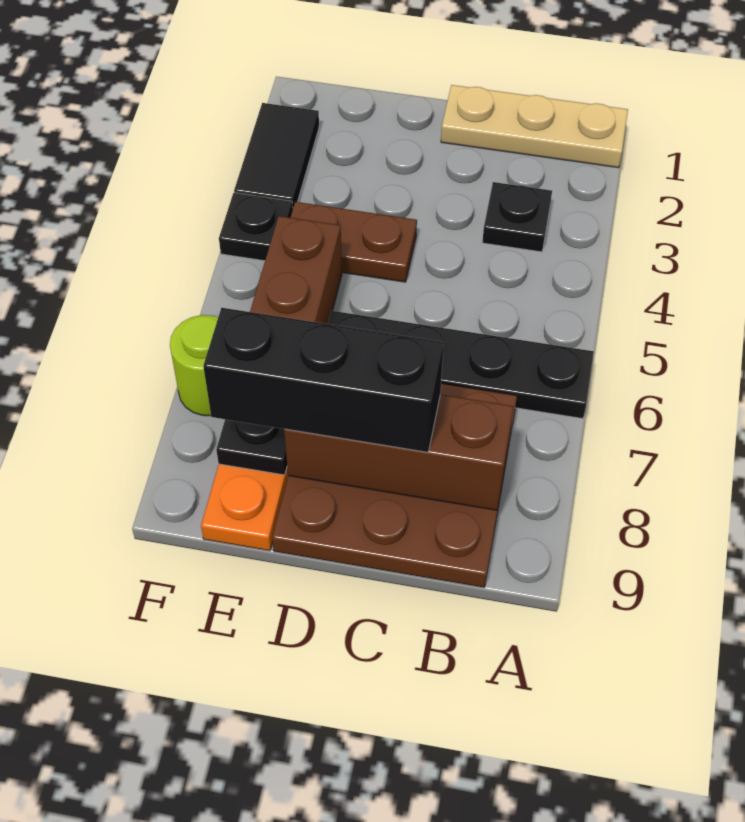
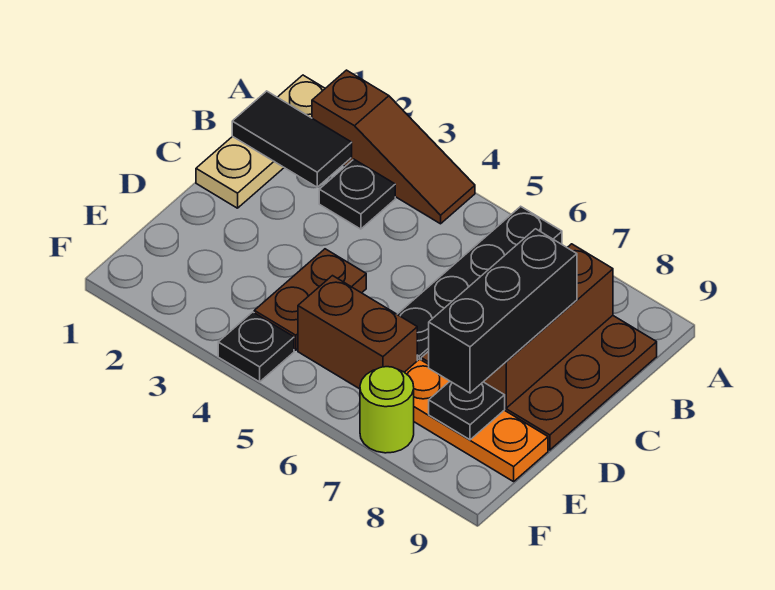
none -> brown 1x3 slope [312,70,475,224]
black 1x2 tile [234,103,319,208] -> black 1x2 tile moved to [232,91,352,187]

